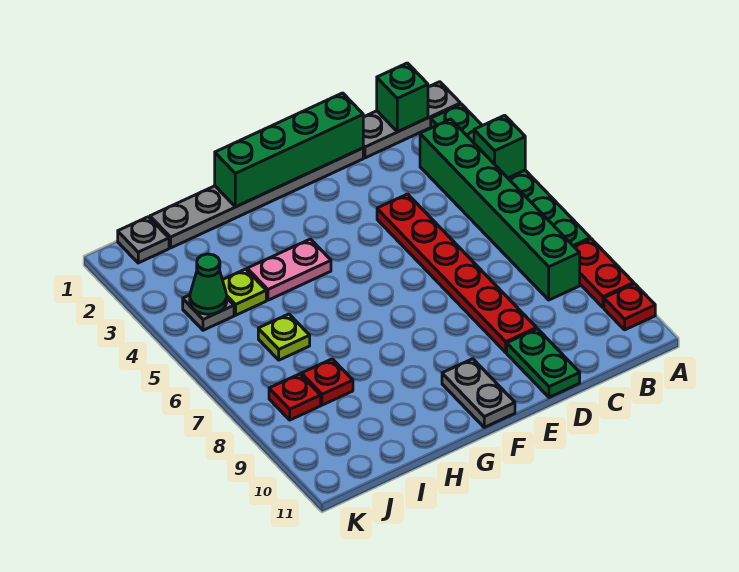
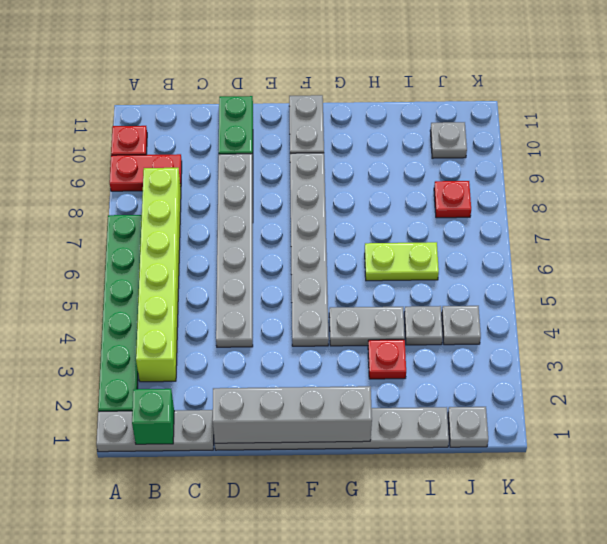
green 1x1 brick [474,115,525,178] -> none
red 1x2 plate [575,239,634,307] -> red 1x2 plate turned to [110,154,182,191]
green 1x6 brick [420,119,580,300] -> lime 1x6 brick [136,168,181,382]
green 1x4 brick [215,93,363,207] -> grey 1x4 brick [213,386,372,443]
red 1x6 plate [377,194,537,352] -> grey 1x6 plate [216,154,253,347]
none -> grey 1x6 plate [290,153,329,346]
pink 1x2 plate [247,239,331,300] -> grey 1x2 plate [329,307,405,346]
lime 1x1 plate [223,269,266,315] -> grey 1x1 plate [404,306,443,345]
lime 1x1 plate [258,314,310,360] -> lime 1x2 plate [365,242,439,281]
red 1x1 plate [301,359,353,405] -> red 1x1 plate moved to [368,340,406,379]
green 1x1 cone [190,254,227,314] -> none
none -> grey 1x1 plate [430,122,467,158]

